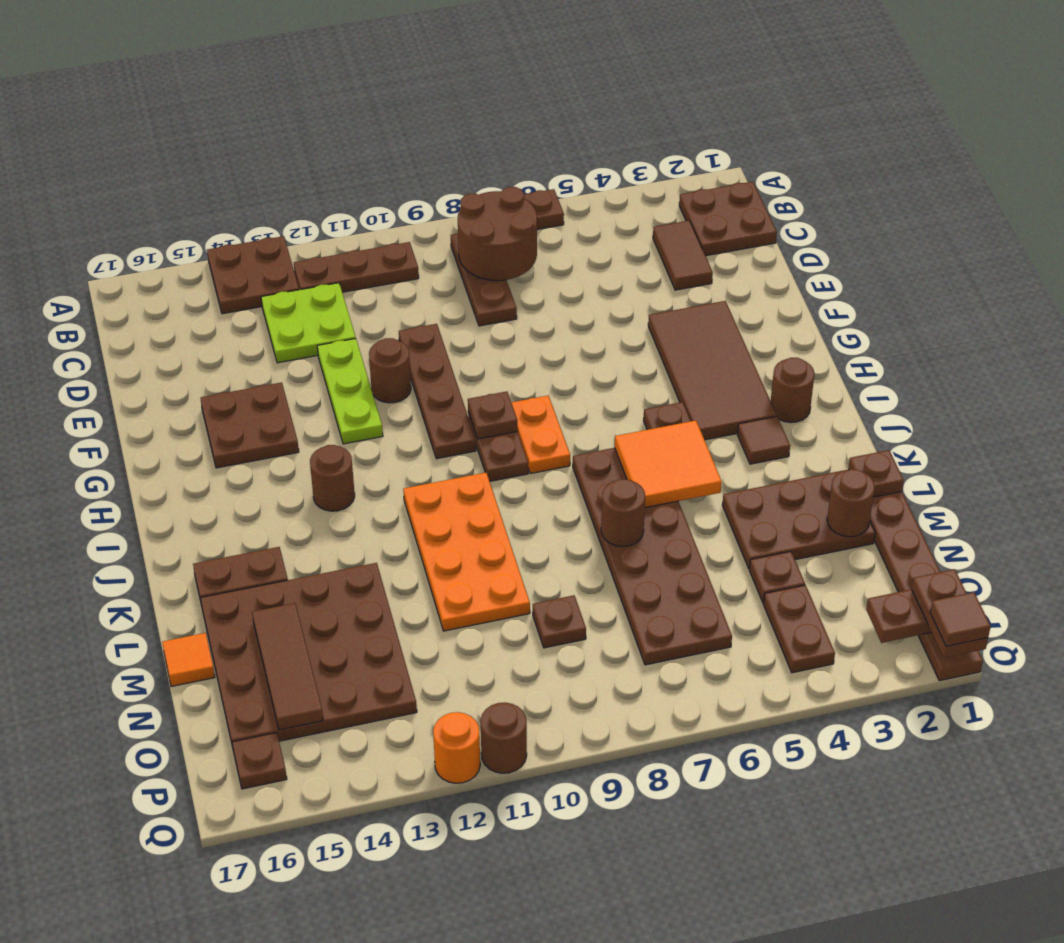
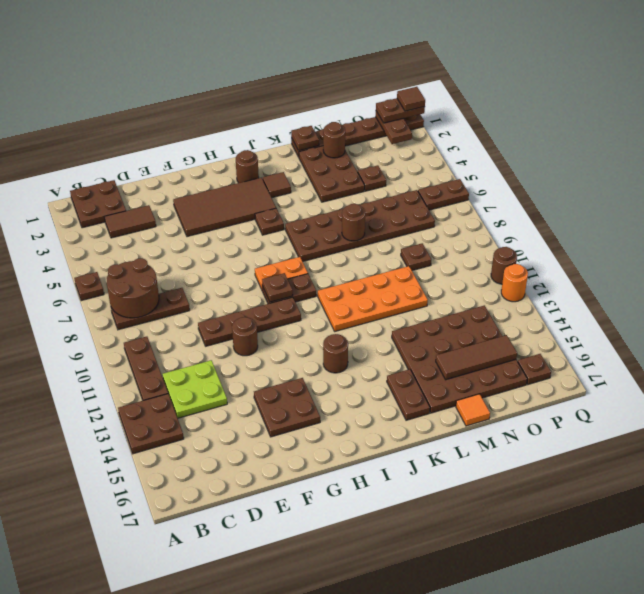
lime 1x3 plate [317,339,383,444] -> none
orange 2x2 tile [615,421,722,508] -> none
brown 1x2 plate [763,585,835,673] -> brown 1x2 plate moved to [418,179,469,210]

